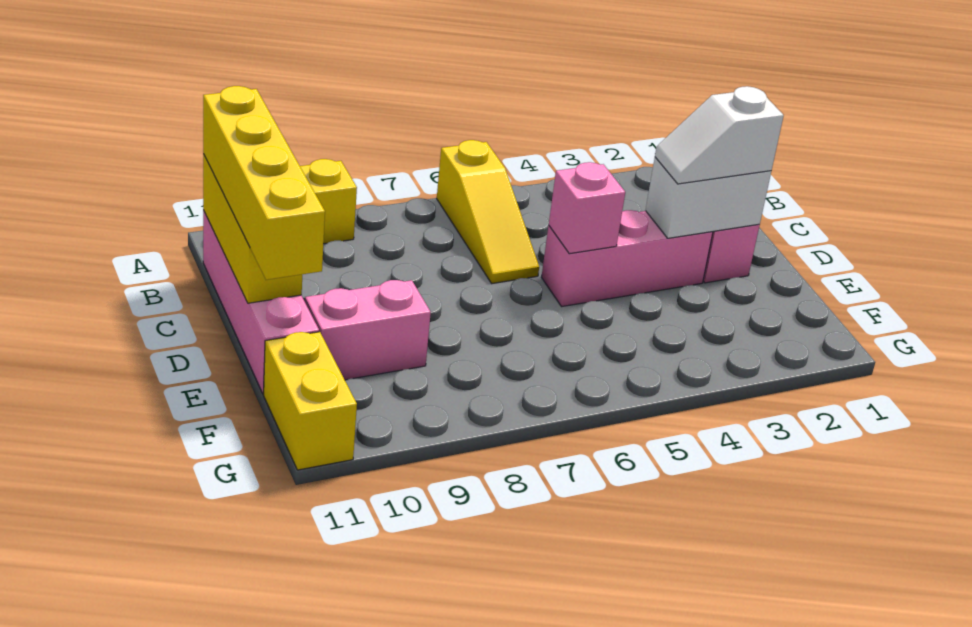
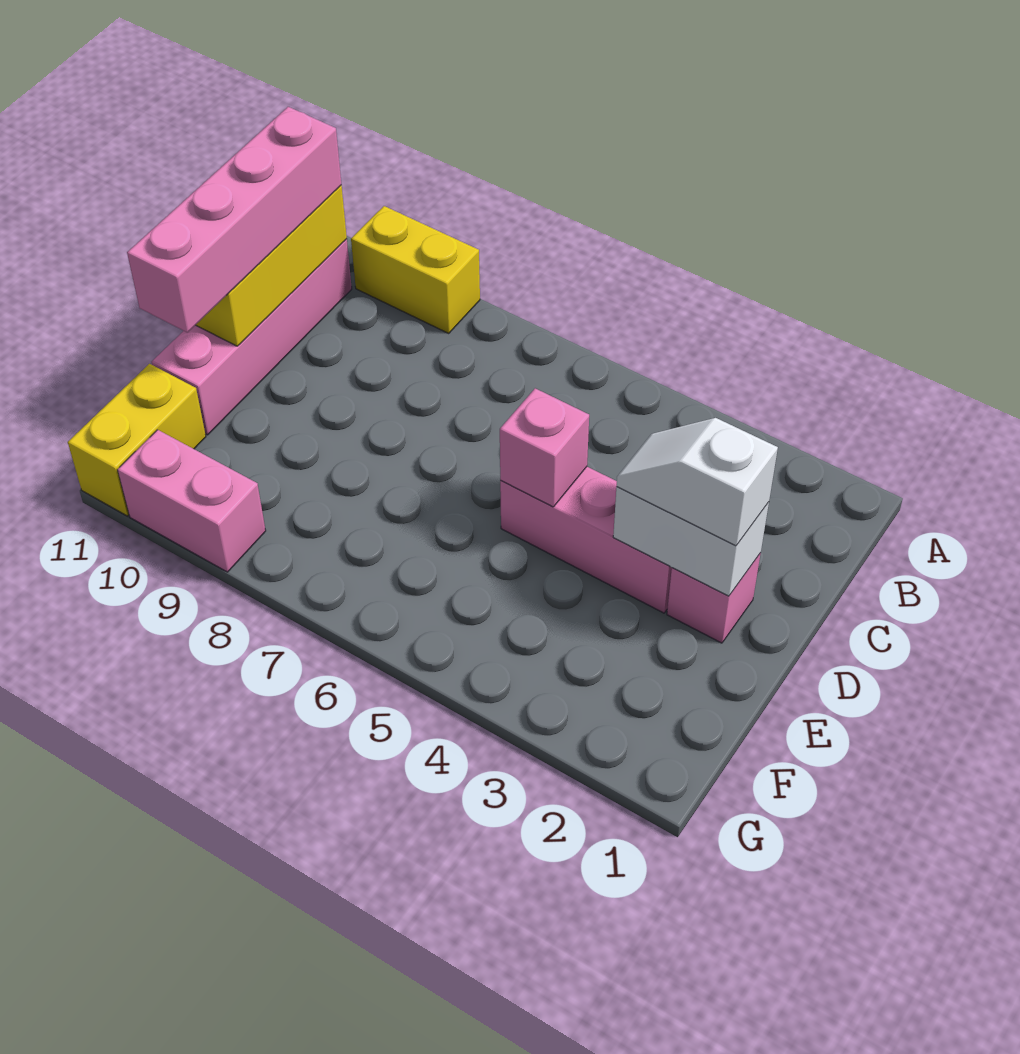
yellow 1x3 slope [437,140,539,283] -> none
yellow 1x4 brick [203,86,325,280] -> pink 1x4 brick [127,107,341,332]
pink 1x2 brick [305,280,431,380] -> pink 1x2 brick moved to [118,430,266,572]

